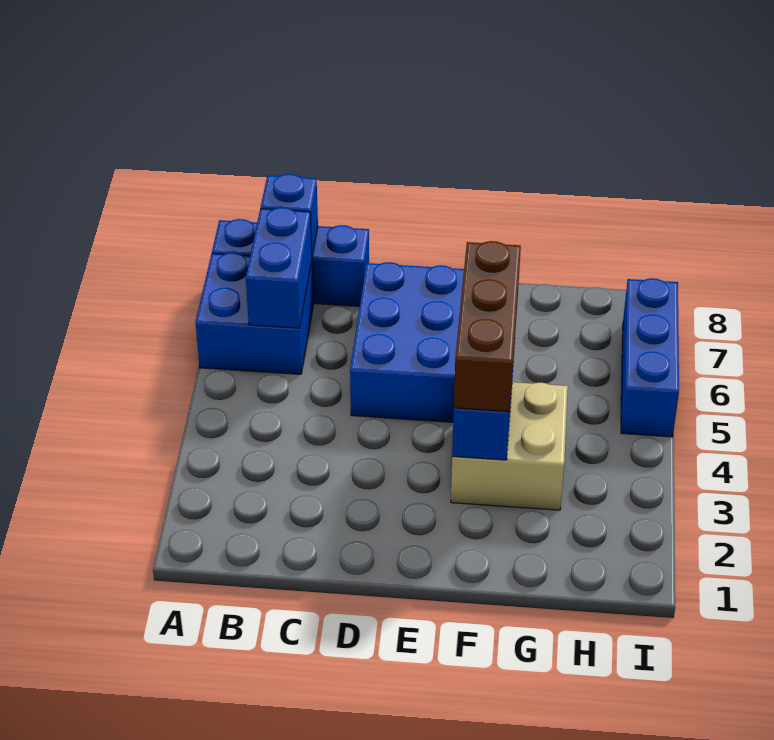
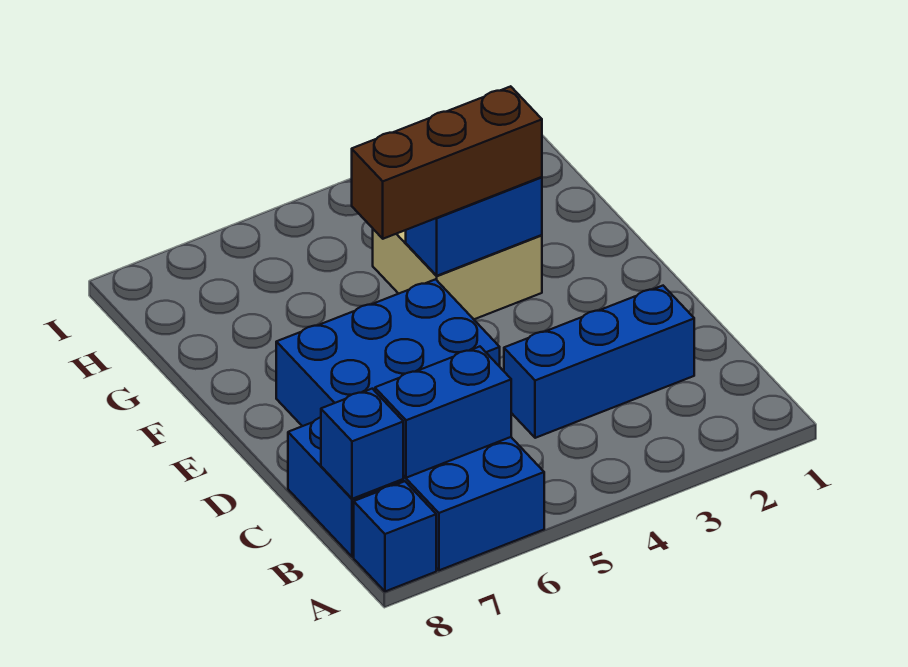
blue 1x3 brick [621,278,679,437] -> blue 1x3 brick moved to [504,286,694,438]

